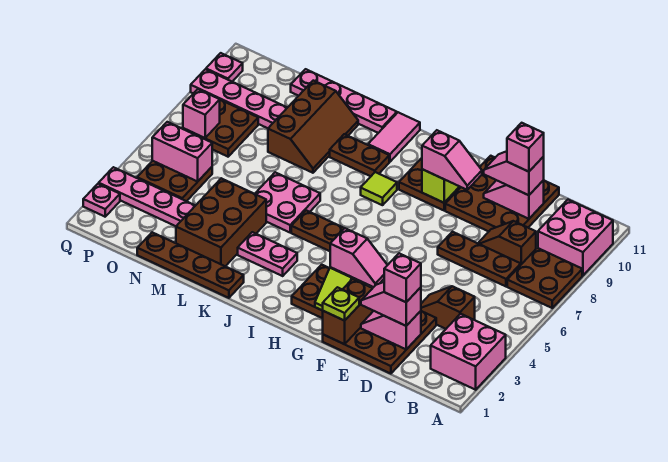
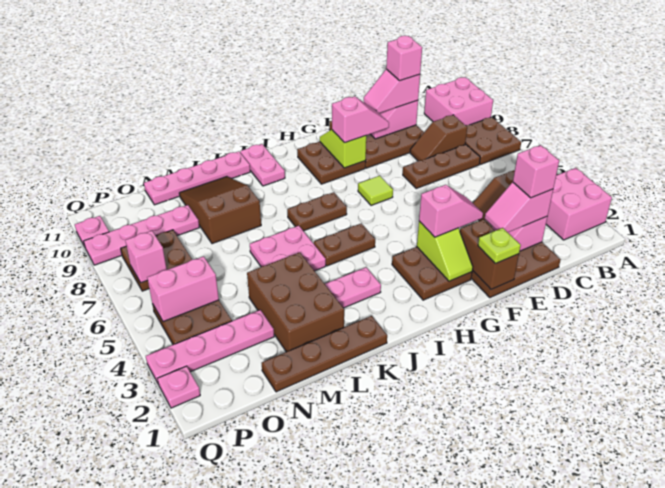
lime 1x1 tile [361,172,397,205] -> lime 1x1 tile moved to [358,176,393,205]
brown 1x2 plate [330,134,389,176] -> brown 1x2 plate moved to [287,192,347,231]
pink 1x2 tile [368,112,420,162] -> pink 1x2 plate [240,144,285,186]
brown 2x3 slope [268,81,358,173] -> brown 2x3 slope turned to [179,177,261,244]

